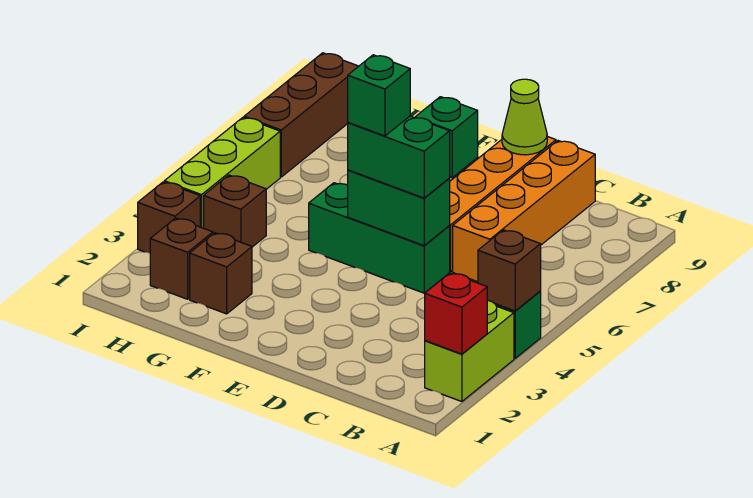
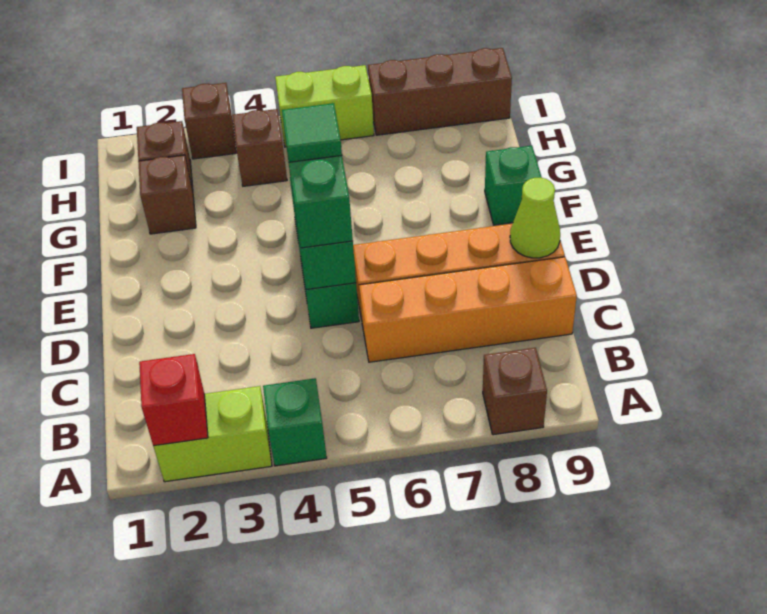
brown 1x1 brick [478,230,541,311] -> brown 1x1 brick moved to [483,348,547,435]
green 1x1 brick [348,55,410,136] -> green 1x1 tile [282,103,342,162]
lime 1x3 brick [164,117,280,228] -> lime 1x2 brick [275,65,374,147]

